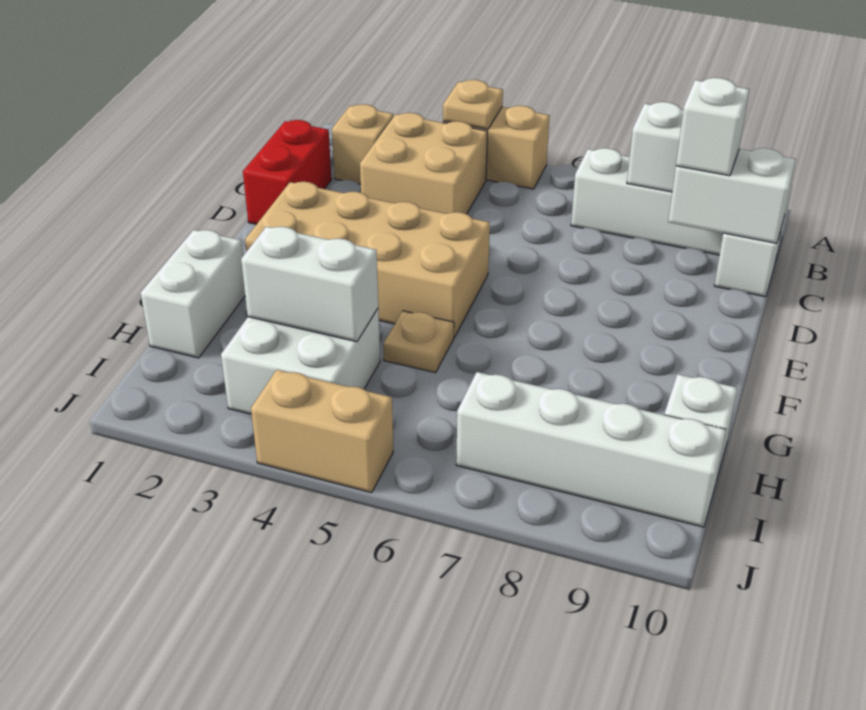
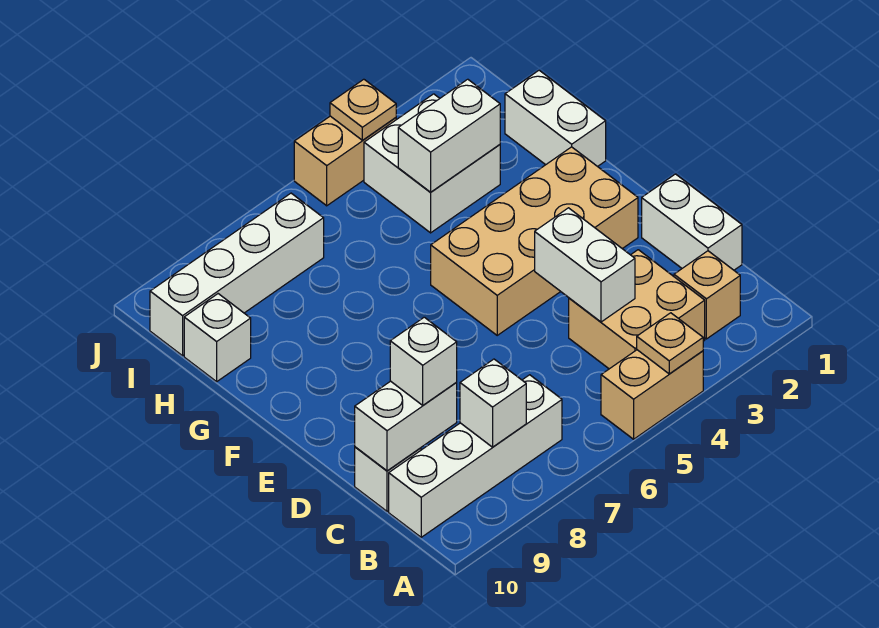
red 1x2 brick [243,120,332,224] -> white 1x2 brick [642,174,742,270]
none -> white 1x2 brick [535,208,635,322]
tan 1x1 plate [383,311,454,373] -> tan 1x1 plate moved to [330,79,396,140]

